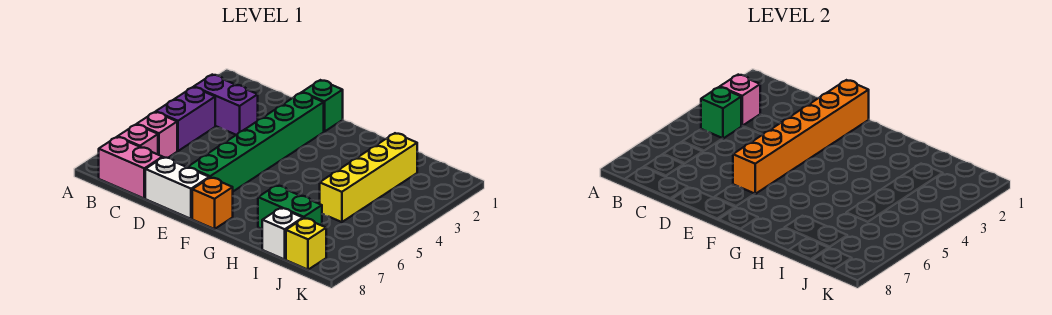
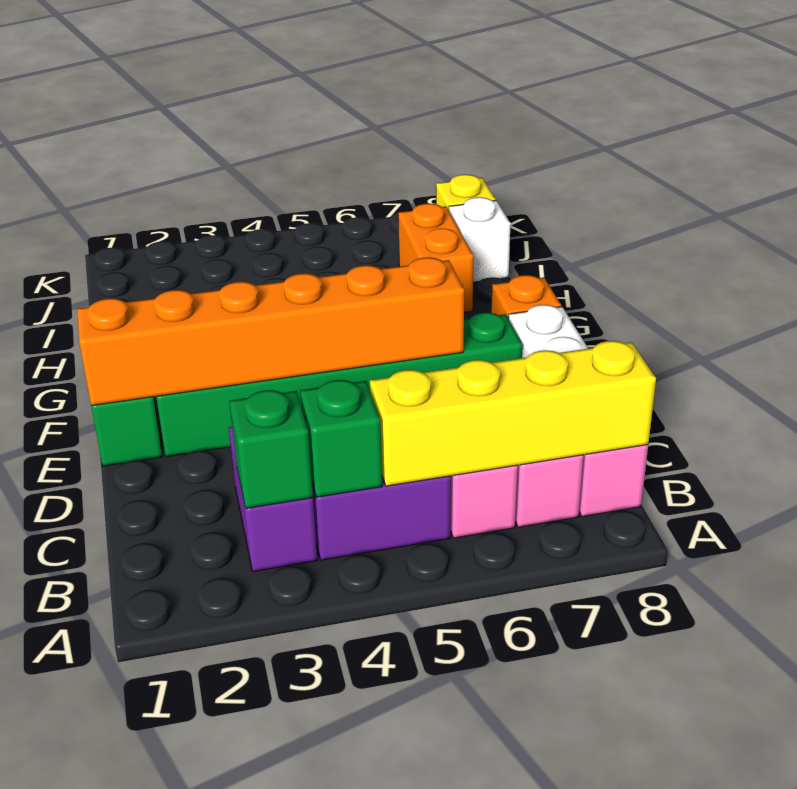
pink 1x1 brick [720,75,760,126] -> green 1x1 brick [230,390,313,508]
green 1x2 brick [258,185,322,229] -> orange 1x2 brick [398,204,474,312]
yellow 1x4 brick [320,133,417,222] -> yellow 1x4 brick moved to [370,341,656,486]

